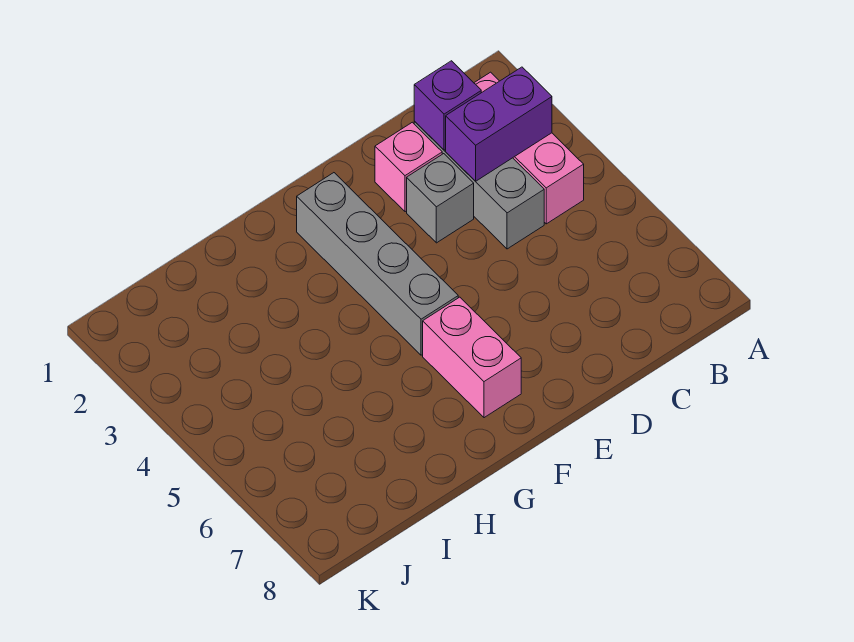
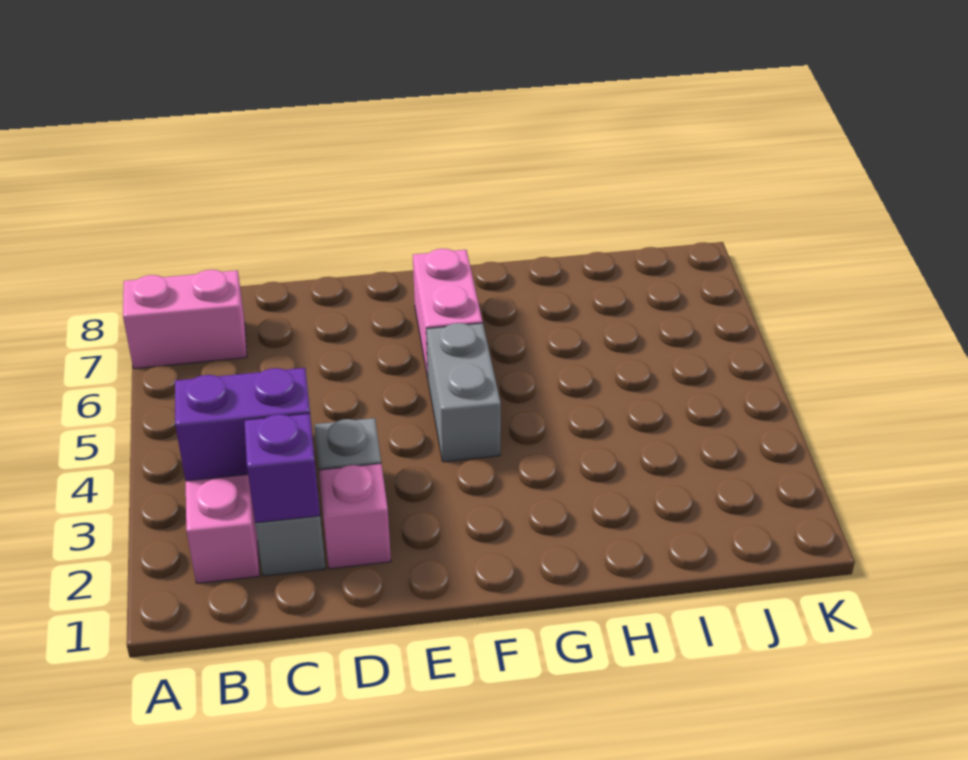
none -> pink 1x2 brick [123,270,247,369]
grey 1x4 brick [297,173,458,355] -> grey 1x2 brick [426,323,501,462]

